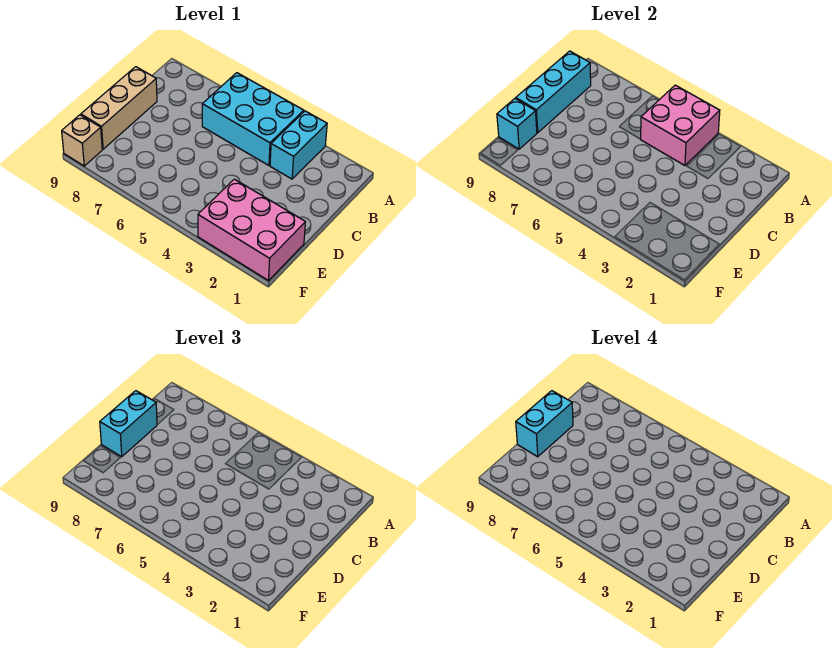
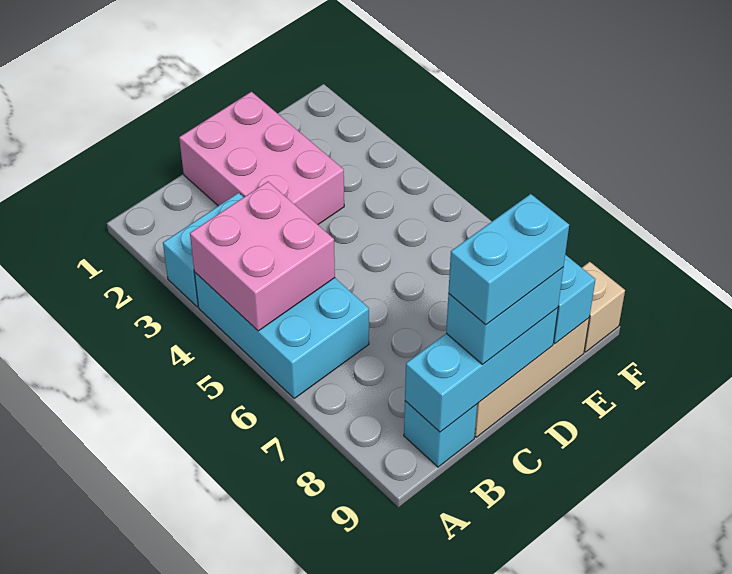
none -> cyan 1x1 brick [404,401,477,467]
pink 2x3 brick [198,179,305,281] -> pink 2x3 brick moved to [179,92,344,224]

